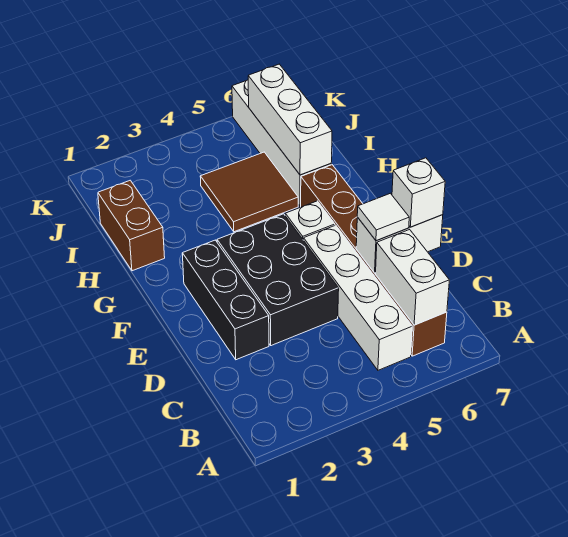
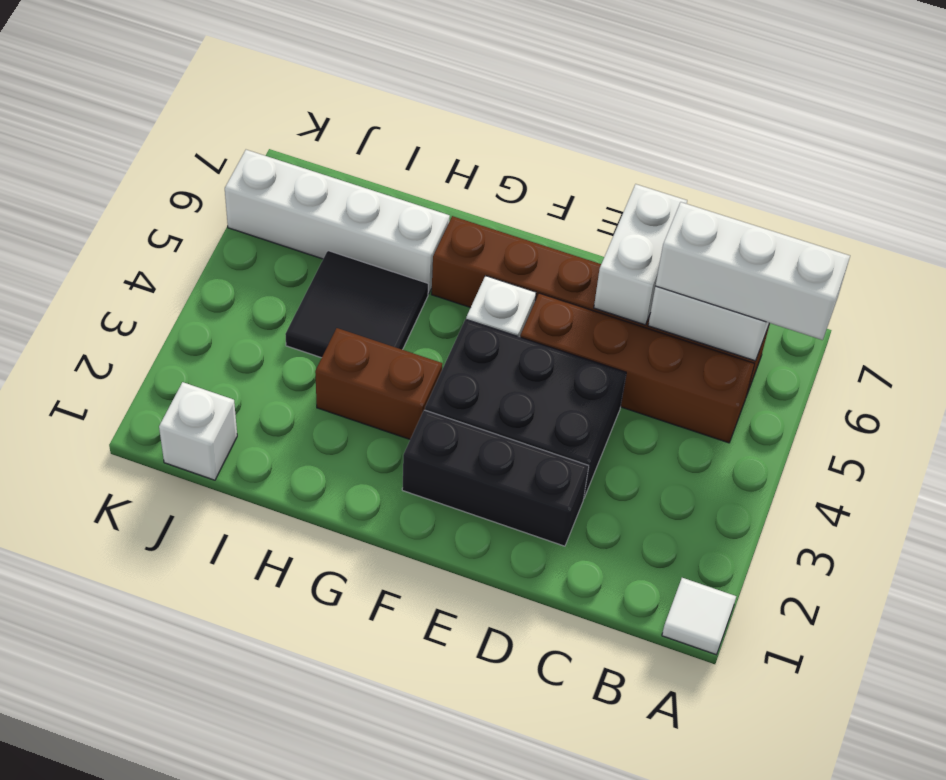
white 1x4 brick [304,225,412,370] -> brown 1x4 brick [520,293,755,443]
white 1x1 tile [357,193,409,241] -> white 1x1 tile moved to [662,578,736,655]
white 1x1 brick [392,158,445,227] -> white 1x1 brick moved to [159,382,237,480]
brown 1x2 brick [98,180,165,271] -> brown 1x2 brick moved to [315,328,442,439]
brown 2x2 tile [200,152,298,232] -> black 2x2 tile [285,251,428,358]
white 1x3 brick [248,64,332,175] -> white 1x3 brick moved to [656,202,850,340]

